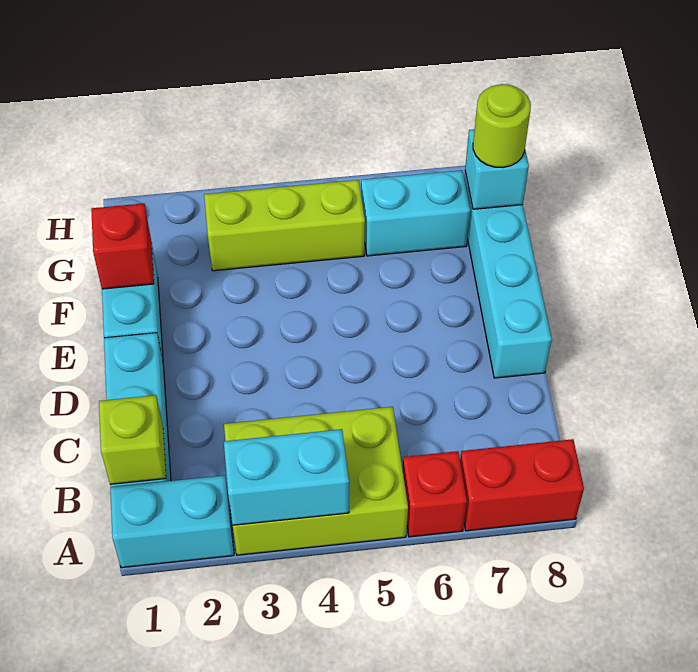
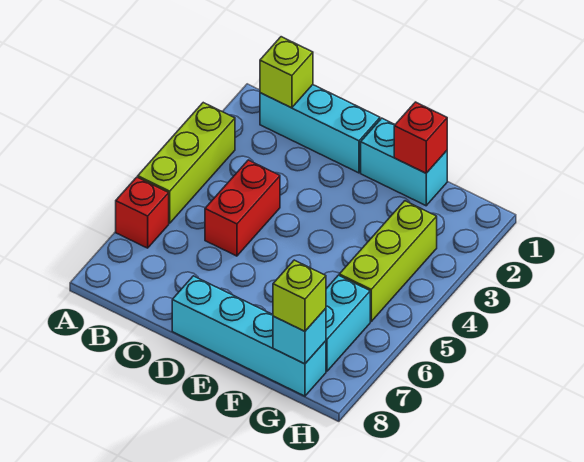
cyan 1x2 brick [110,475,234,568] -> none
lime 2x3 brick [224,407,408,555] -> lime 1x3 brick [138,103,235,223]
cyan 1x2 brick [224,429,349,525] -> none
red 1x2 brick [460,439,584,531] -> red 1x2 brick moved to [205,160,280,256]
lime 1x1 round brick [473,84,531,168] -> lime 1x1 brick [273,260,326,331]

